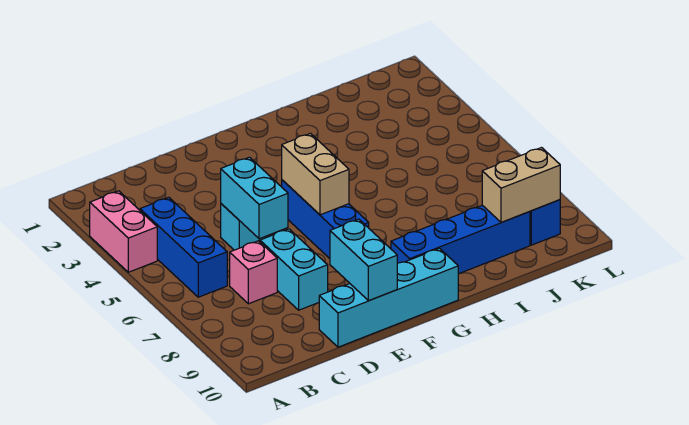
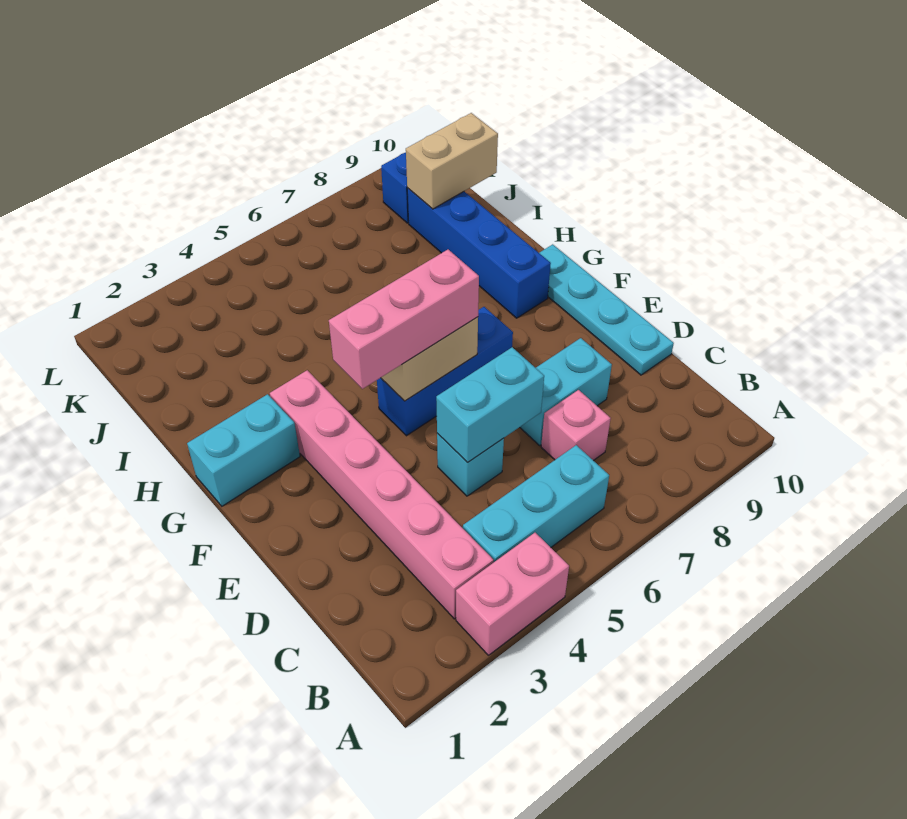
none -> pink 1x6 brick [270,370,494,619]
blue 1x3 brick [140,197,227,297] -> cyan 1x3 brick [463,445,609,563]
cyan 1x4 brick [319,248,458,347] -> cyan 1x4 plate [540,244,674,375]
cyan 1x2 brick [330,219,397,301] -> cyan 1x2 brick moved to [187,394,300,506]
none -> pink 1x3 brick [329,250,479,389]
tan 1x2 brick [482,148,560,223] -> tan 1x2 brick turned to [406,113,498,209]

